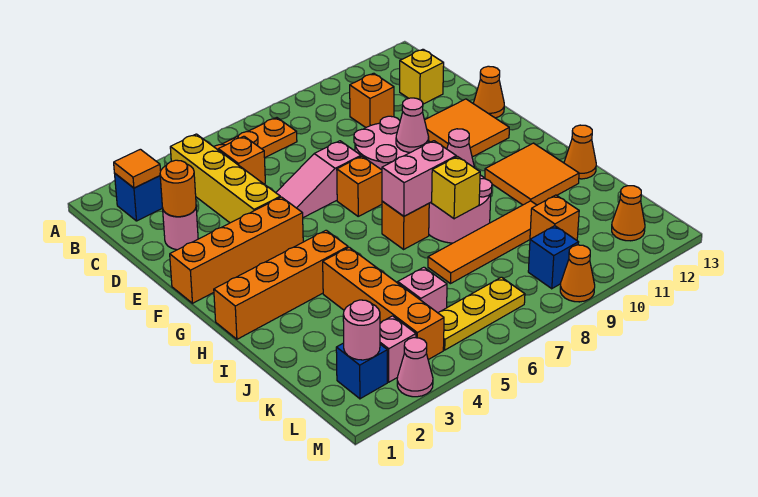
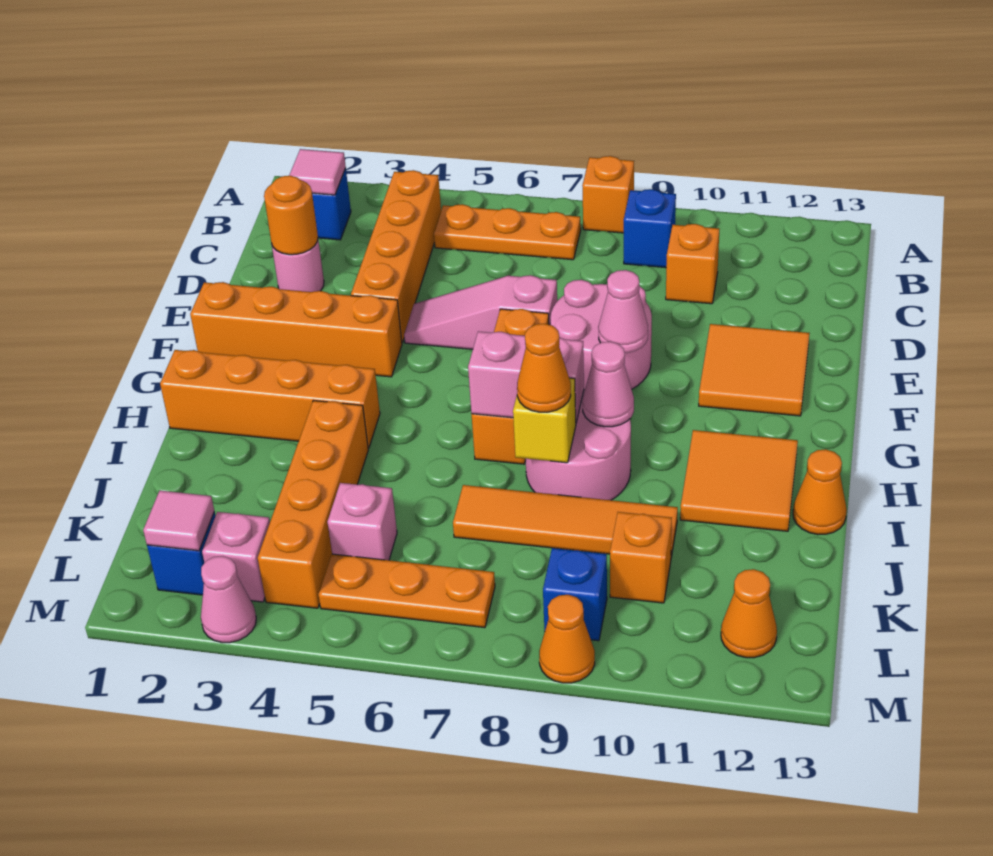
orange 1x1 tile [114,149,161,188] -> pink 1x1 tile [289,149,346,195]
yellow 1x4 brick [170,134,280,223] -> orange 1x4 brick [351,170,441,343]
none -> blue 1x1 brick [624,189,676,268]
orange 1x1 brick [218,136,265,184] -> orange 1x1 brick moved to [582,156,634,233]
yellow 1x1 brick [400,49,444,104] -> none
orange 1x1 cone [474,66,504,118] -> orange 1x1 cone moved to [517,324,571,412]
pink 1x1 round brick [343,300,380,360] -> pink 1x1 tile [143,490,214,551]
yellow 1x3 plate [439,277,525,350] -> orange 1x3 plate [318,554,495,628]

